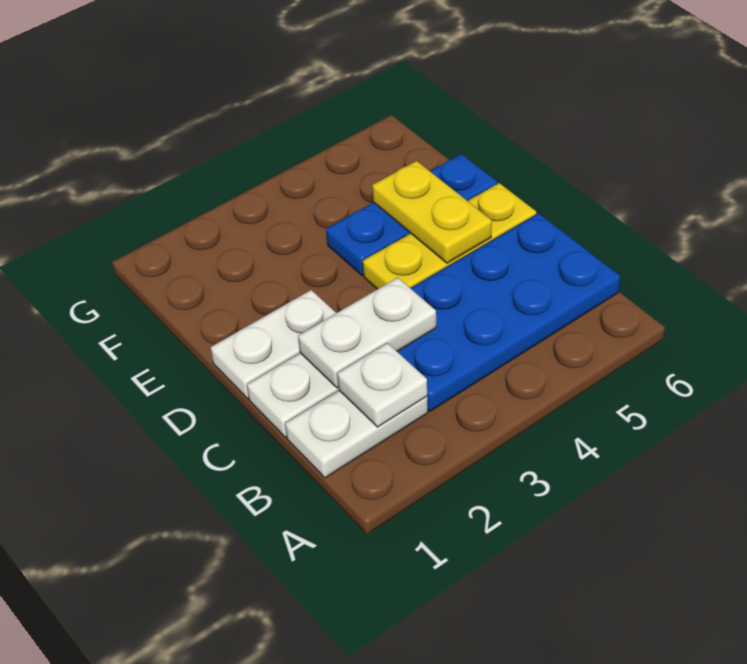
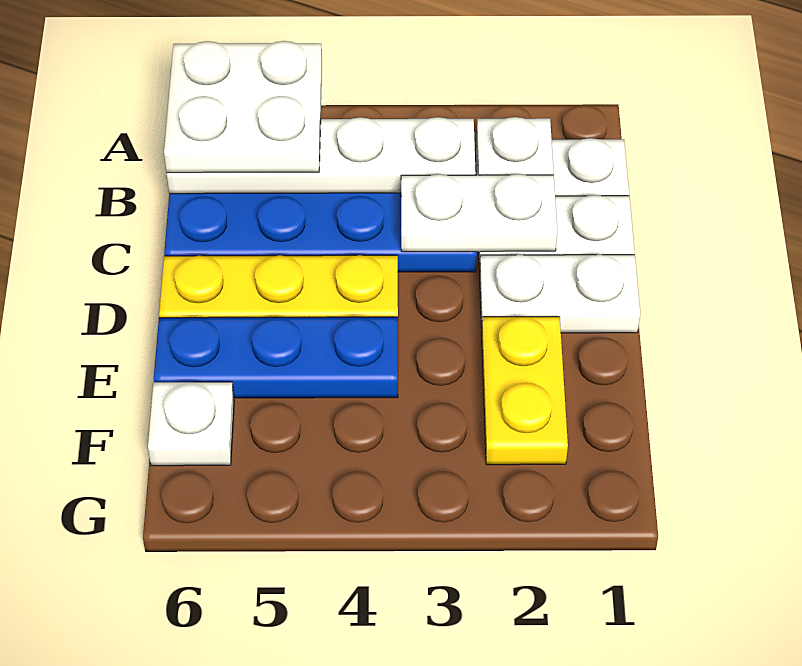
none -> white 2x2 plate [164,41,322,173]
none -> white 1x4 plate [167,117,476,194]
yellow 1x2 plate [372,161,492,263] -> yellow 1x2 plate moved to [482,317,568,465]
none -> white 1x1 plate [148,382,234,466]

